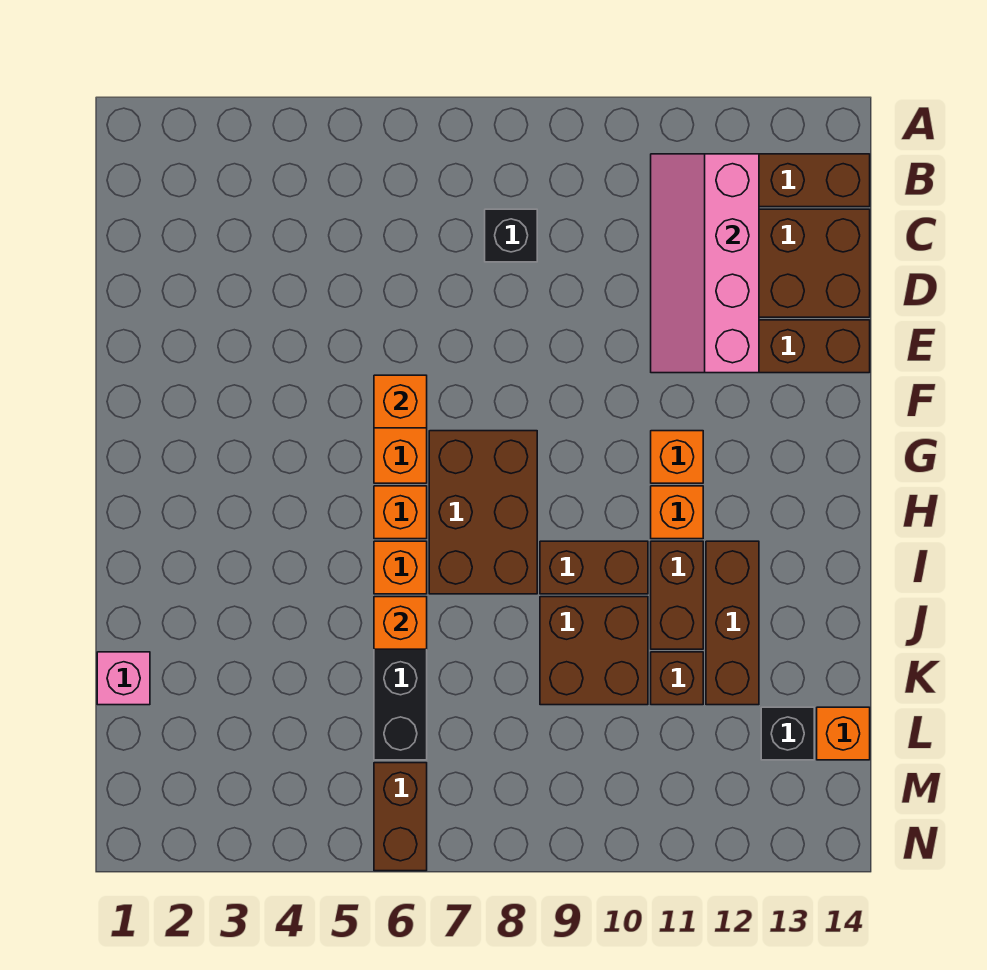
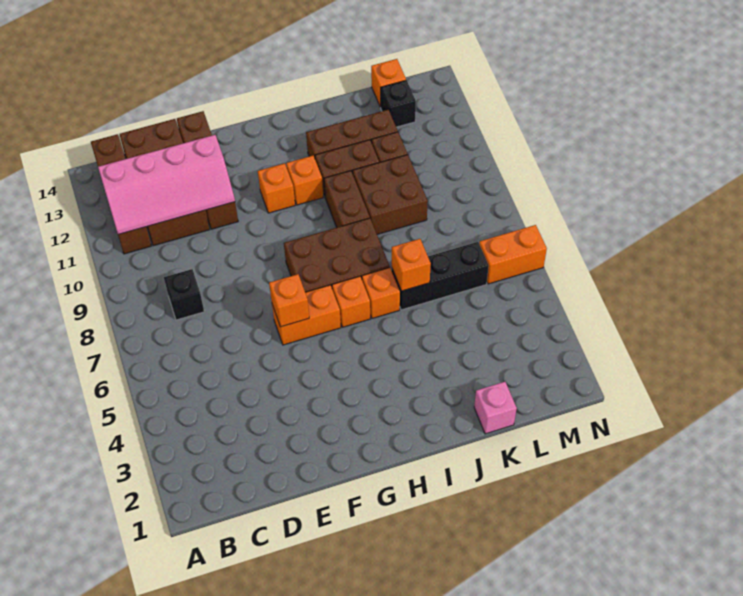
brown 1x2 brick [374,763,427,871] -> orange 1x2 brick [479,225,547,284]

